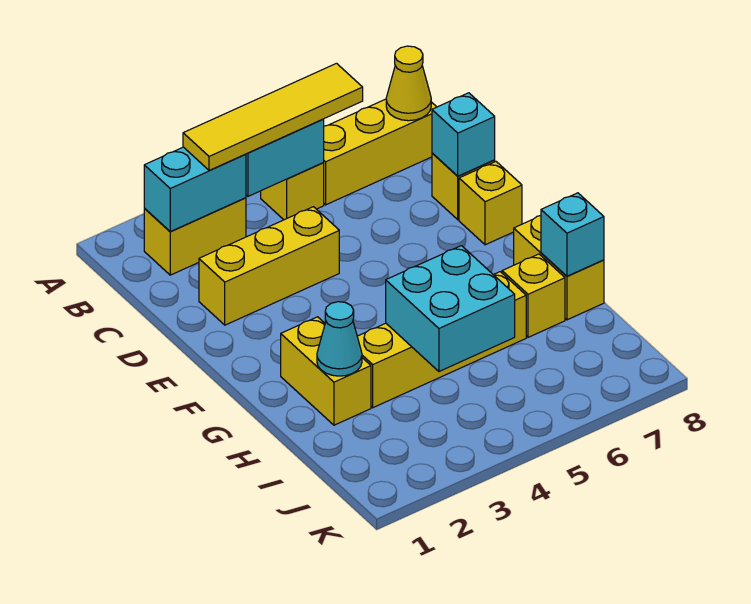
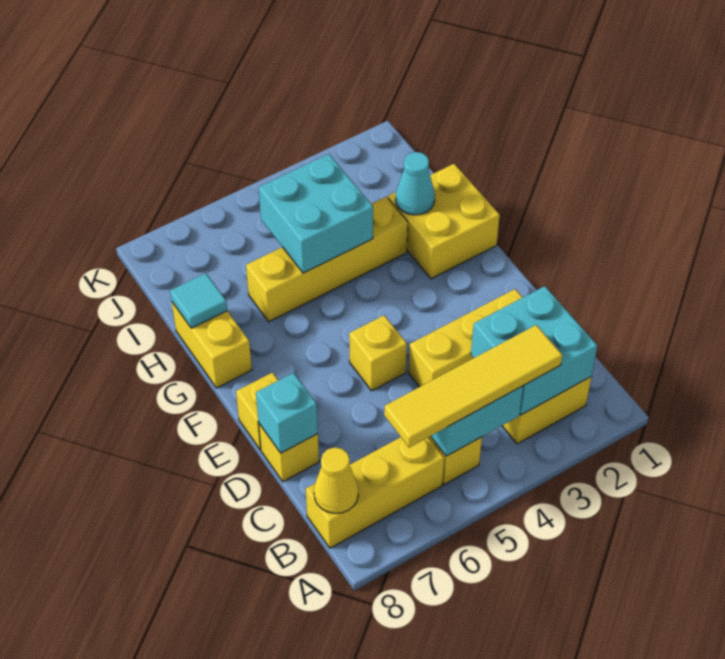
cyan 1x2 brick [144,147,246,232] -> cyan 2x2 brick [471,286,597,415]
yellow 1x2 brick [281,317,371,425] -> yellow 2x2 brick [388,164,500,279]
yellow 1x1 brick [502,254,565,337] -> yellow 1x1 brick moved to [349,315,407,391]
cyan 1x1 brick [541,193,604,276] -> cyan 1x1 tile [170,273,227,328]

